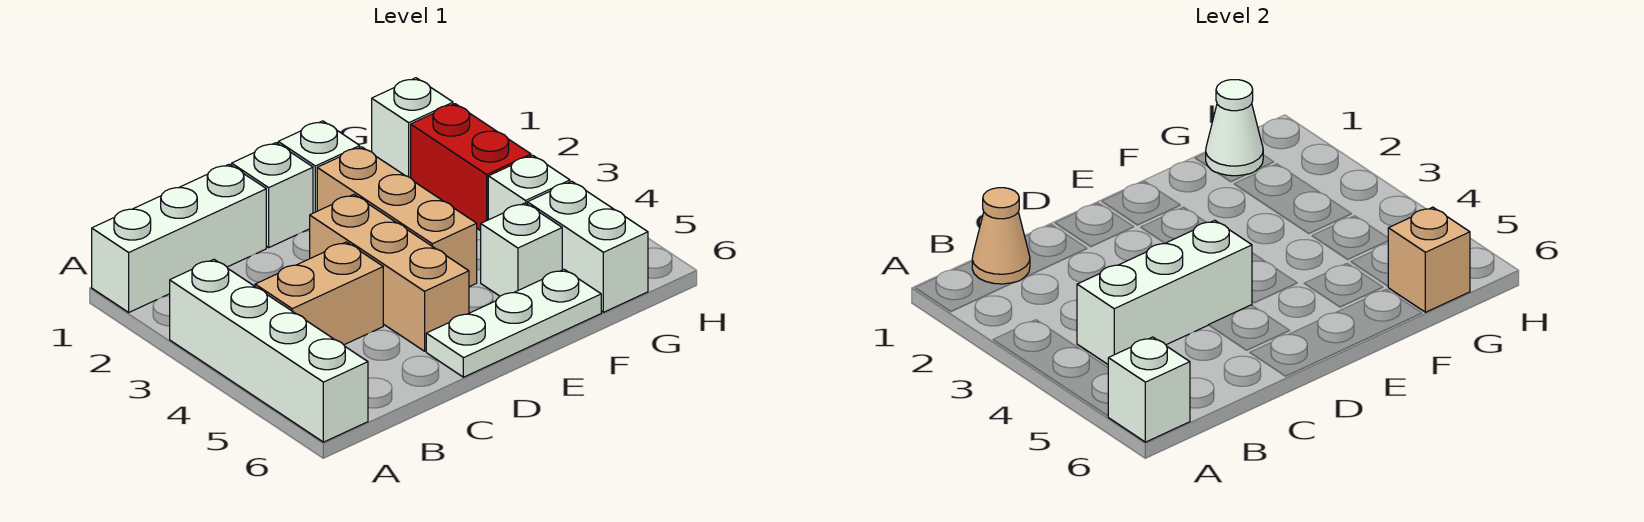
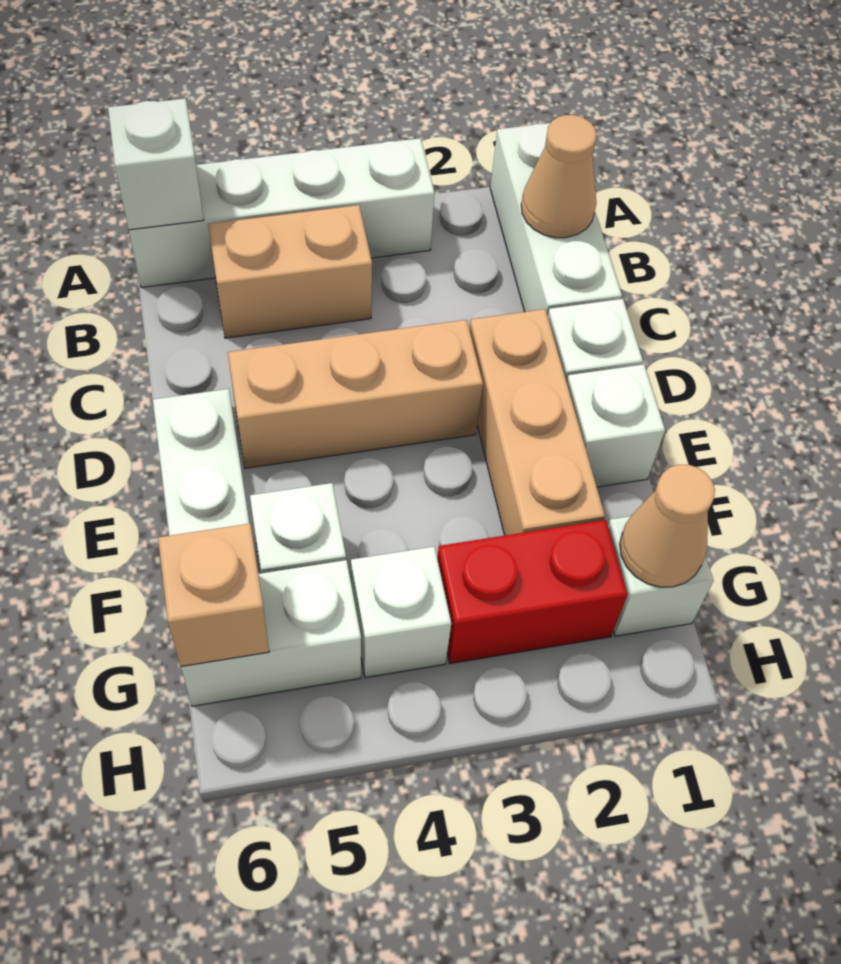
tan 1x2 brick [255,242,383,345] -> tan 1x2 brick turned to [208,205,372,338]
white 1x3 brick [1077,220,1252,364] -> none
tan 1x3 brick [317,147,477,287] -> tan 1x3 brick turned to [469,309,605,535]
white 1x1 cone [1206,80,1263,176] -> tan 1x1 cone [620,465,715,587]

